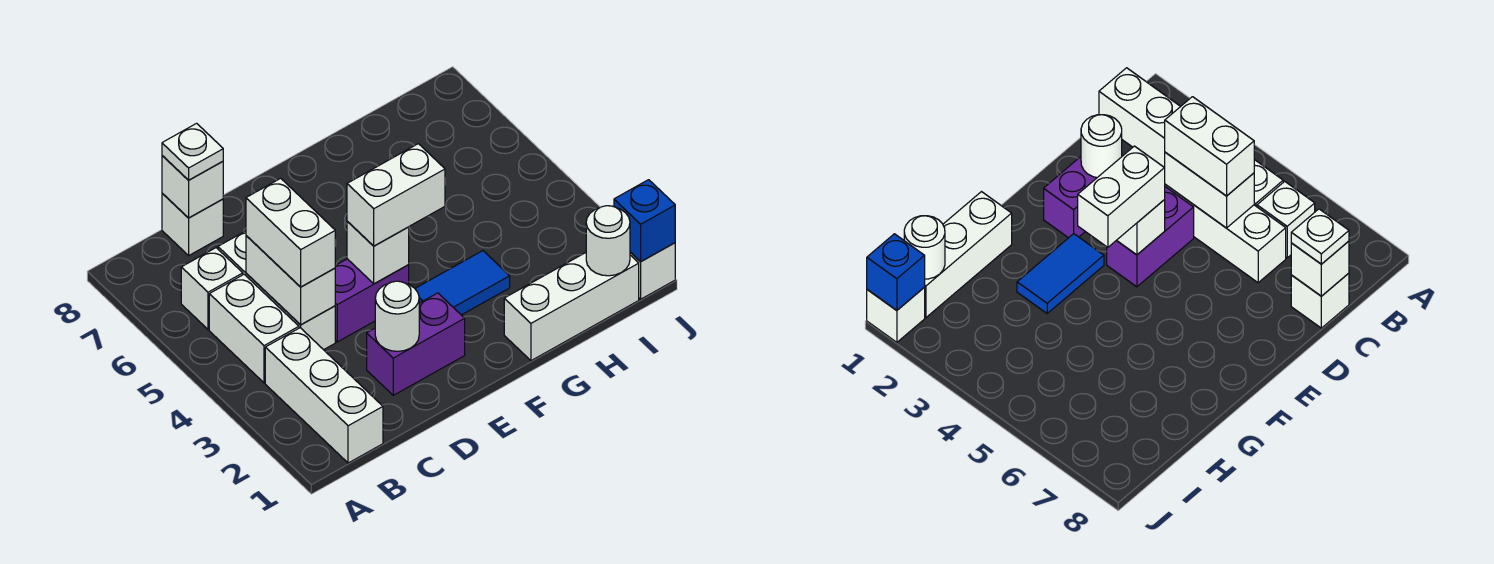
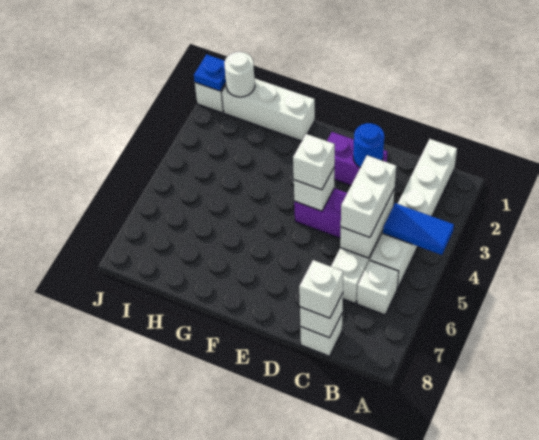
white 1x1 plate [162,123,223,180] -> white 1x1 brick [299,260,343,318]
white 1x1 round brick [375,281,419,351] -> blue 1x1 round brick [353,123,384,167]
white 1x2 brick [347,144,445,246] -> white 1x1 brick [293,134,335,190]
blue 1x2 tile [415,251,510,315] -> blue 1x2 tile moved to [383,203,454,255]
blue 1x1 brick [614,180,675,262] -> blue 1x1 plate [194,54,226,91]

